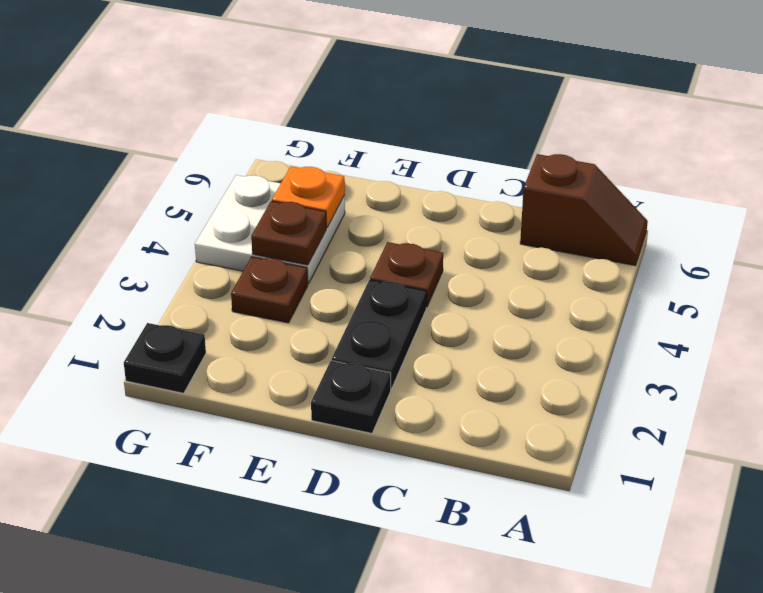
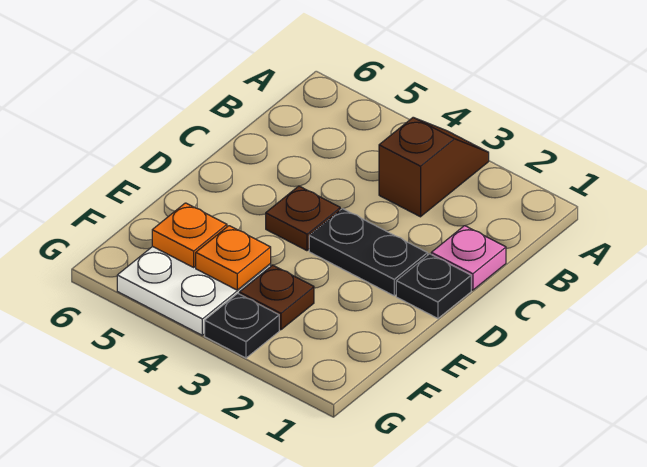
brown 1x2 slope [520,154,648,266] -> brown 1x2 slope moved to [379,117,489,217]
none -> pink 1x1 plate [431,226,506,290]
brown 1x1 plate [251,201,326,265] -> orange 1x1 plate [196,226,271,290]
black 1x1 plate [124,323,206,393] -> black 1x1 plate moved to [205,294,279,358]

